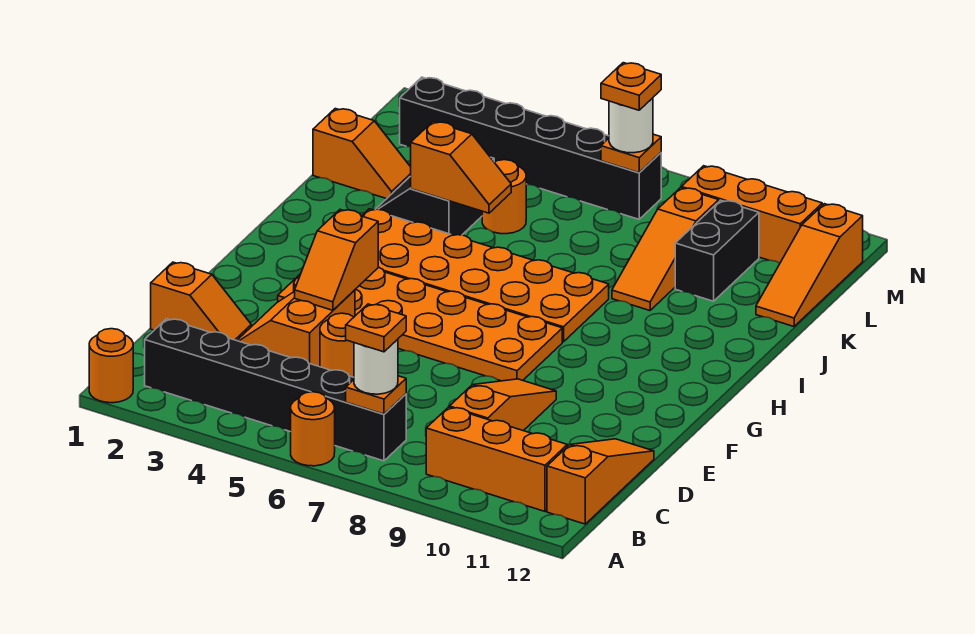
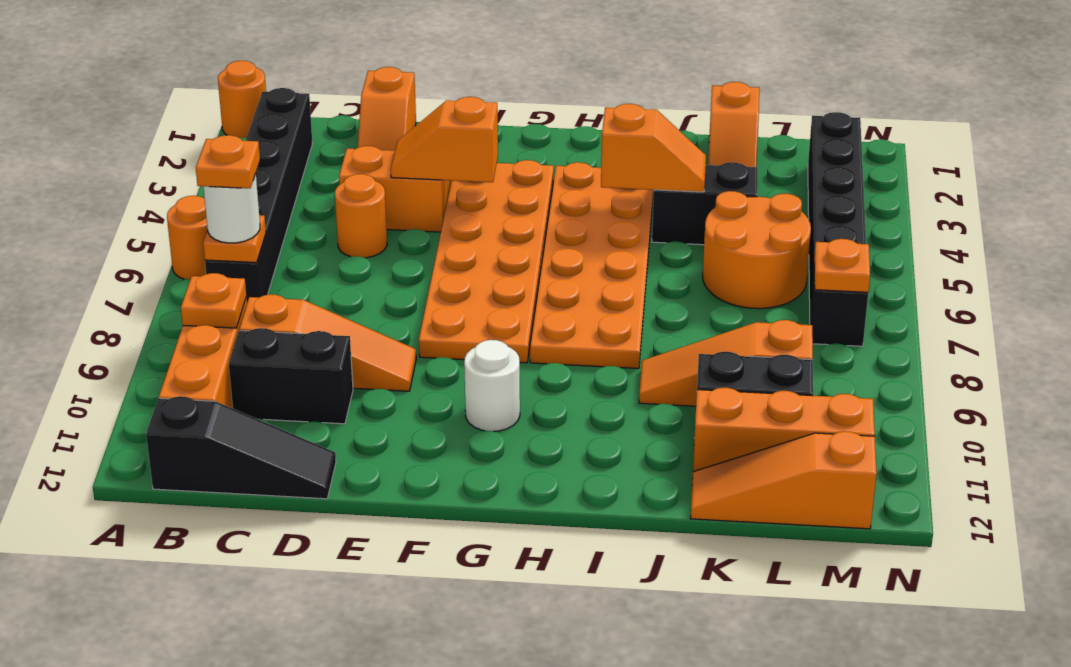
orange 1x3 slope [547,439,654,524] -> black 1x3 slope [146,396,336,499]
none -> black 1x2 brick [229,328,353,424]
orange 1x2 slope [411,122,511,213] -> orange 1x2 slope turned to [601,104,706,192]
orange 1x1 round brick [482,160,526,234] -> orange 2x2 round brick [703,191,811,309]
white 1x1 round brick [609,98,653,153] -> white 1x1 round brick moved to [464,340,520,431]
orange 1x1 plate [601,63,661,110] -> orange 1x1 plate moved to [181,273,246,328]
orange 1x3 brick [681,166,822,263] -> orange 1x3 brick turned to [693,388,875,471]

